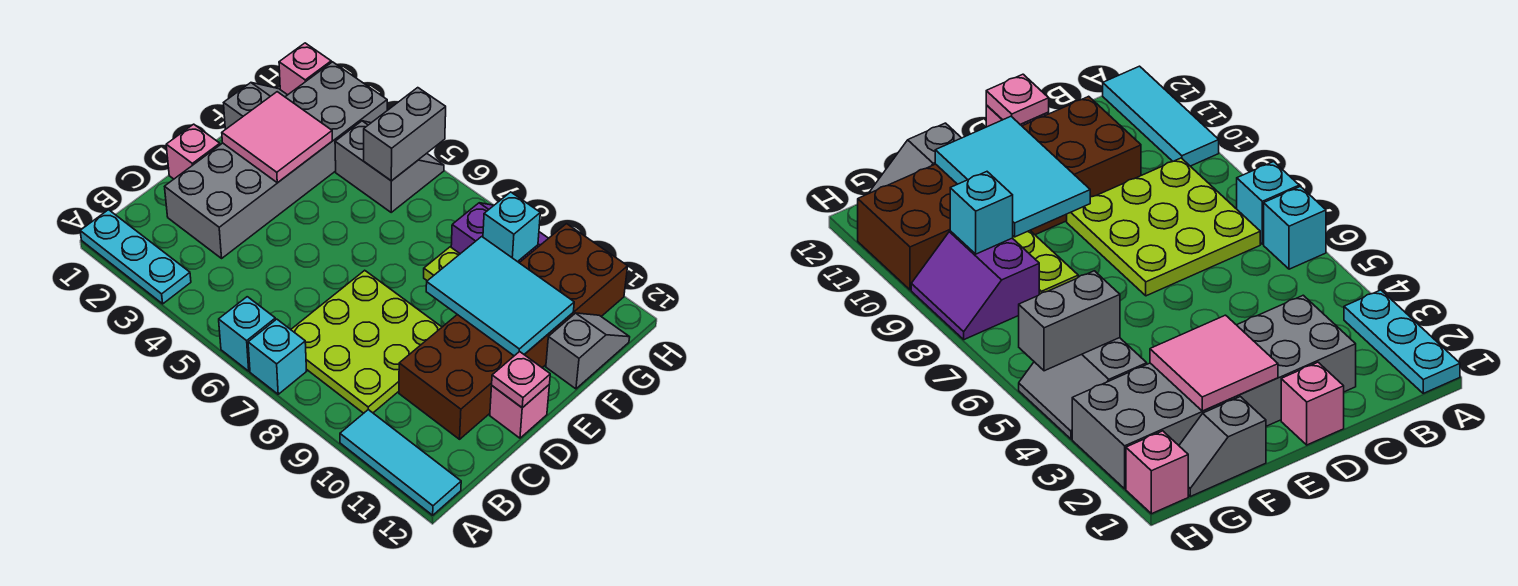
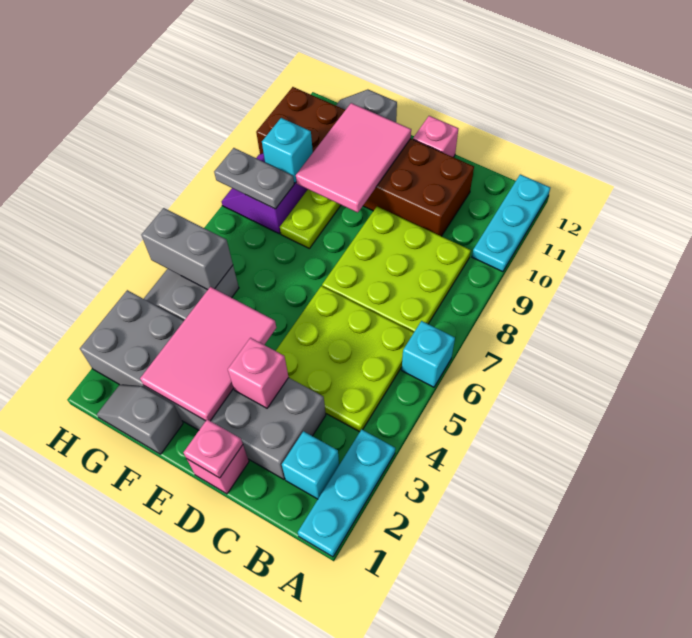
cyan 1x1 brick [248,319,307,394] -> cyan 1x1 brick moved to [282,431,339,499]
cyan 1x3 tile [340,410,461,515] -> cyan 1x3 plate [472,174,550,272]
none -> lime 3x3 plate [276,286,414,432]
pink 1x1 plate [492,351,550,408] -> pink 1x1 plate moved to [183,419,243,478]
pink 2x2 tile [222,92,332,183] -> pink 2x3 tile [140,287,276,421]
cyan 2x3 tile [426,237,574,356] -> pink 2x3 tile [296,103,411,213]
none -> grey 1x2 plate [214,148,294,209]
pink 1x1 brick [279,43,331,95] -> pink 1x1 brick moved to [228,338,289,408]

